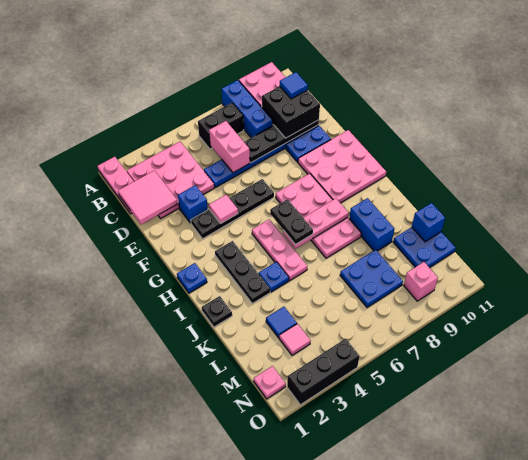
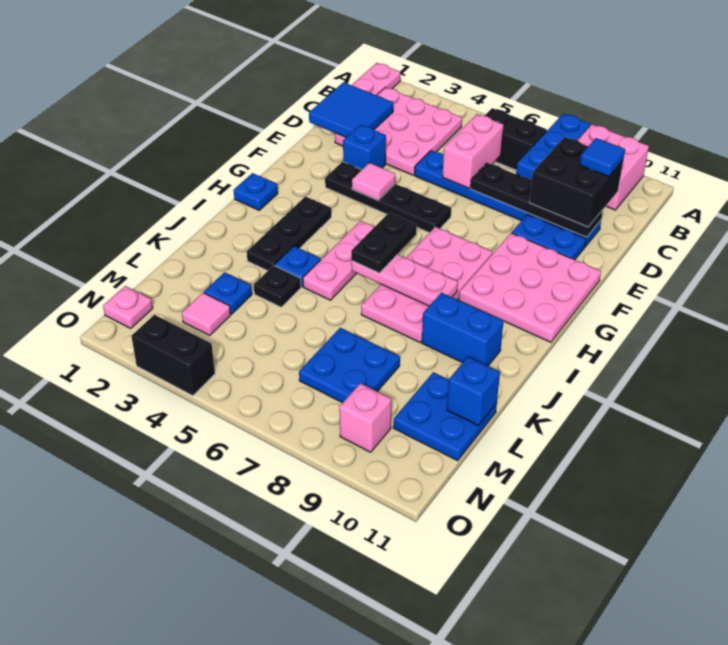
pink 2x2 tile [118,171,177,224] -> blue 2x2 tile [309,82,393,137]
black 1x1 plate [202,296,232,327] -> black 1x1 plate moved to [254,265,301,307]
blue 1x2 brick [349,198,394,251] -> blue 1x2 brick turned to [422,293,503,366]
blue 1x1 tile [266,307,297,338] -> blue 1x1 plate [204,272,252,314]
black 1x3 brick [287,339,360,405] -> black 1x2 brick [131,315,215,396]

